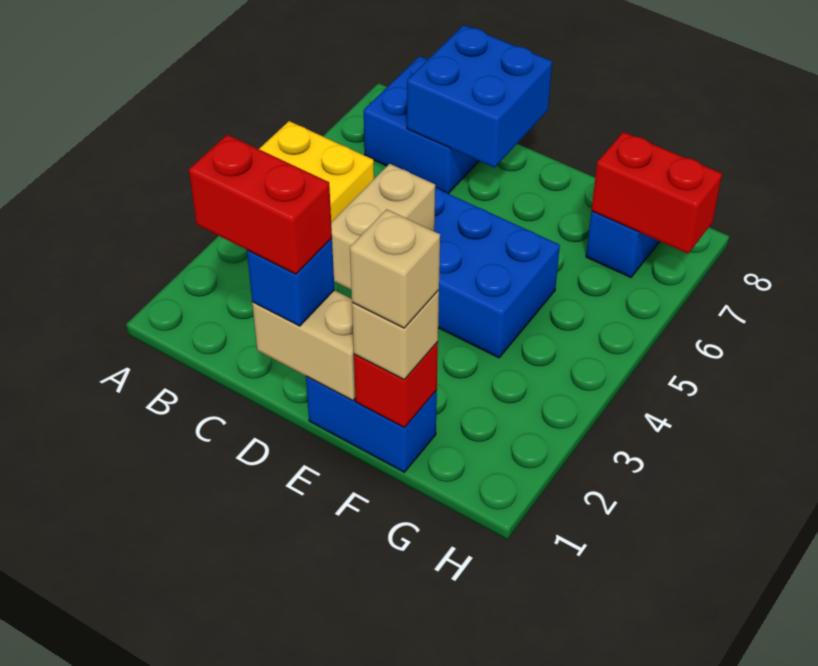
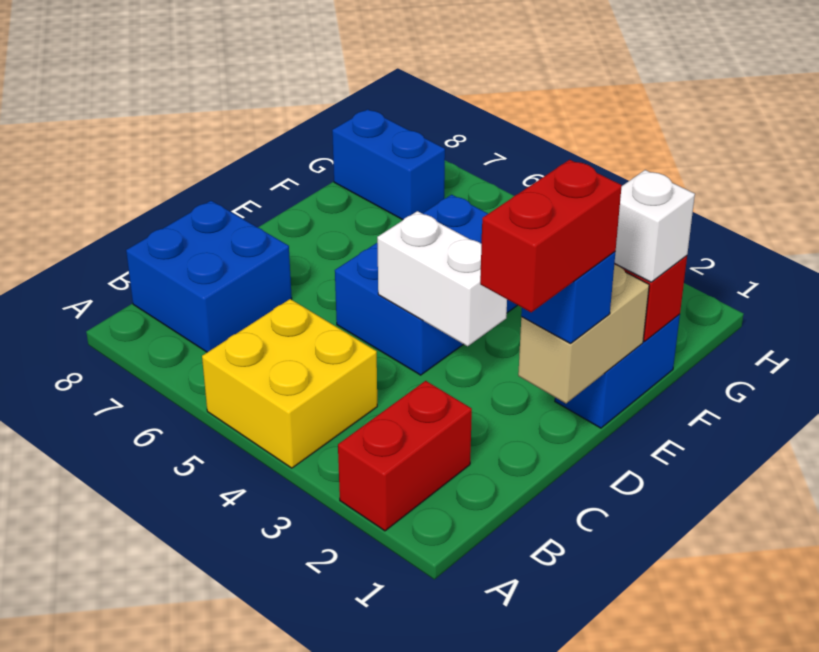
blue 2x2 brick [407,25,552,168] -> none
tan 1x2 brick [331,164,435,289] -> white 1x2 brick [377,211,507,346]
tan 1x1 brick [352,290,439,380] -> white 1x1 brick [615,170,695,282]
tan 1x1 brick [350,209,440,328] -> none
red 1x2 brick [591,132,722,254] -> red 1x2 brick moved to [338,381,472,531]

